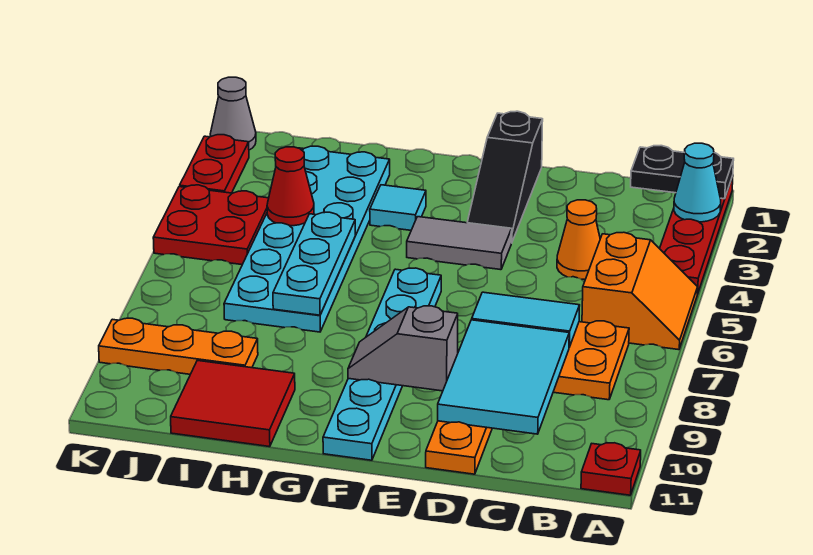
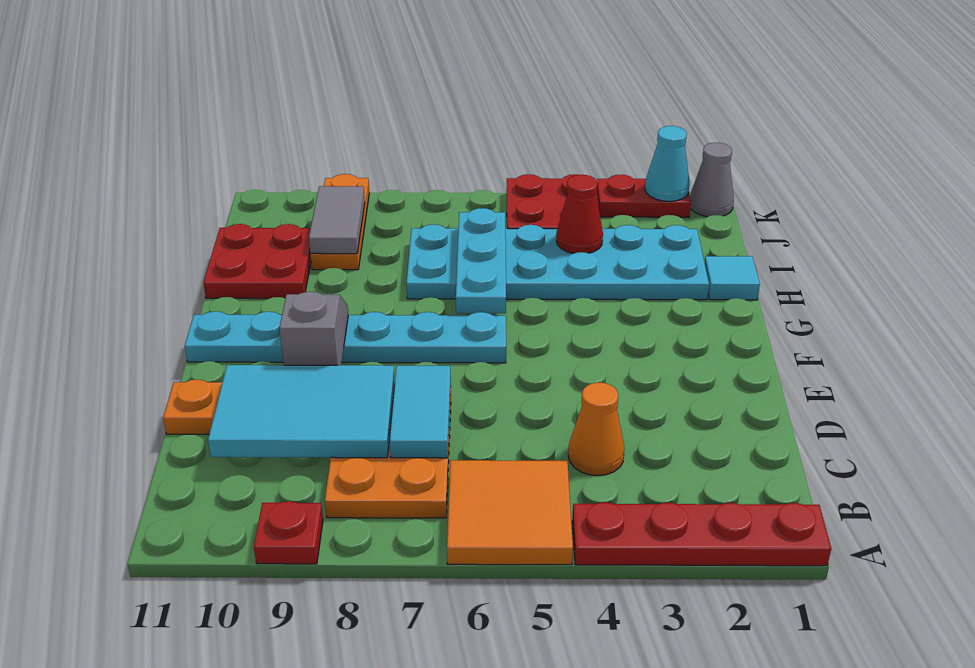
black 1x2 plate [631,146,734,199] -> none
cyan 1x1 cone [674,143,721,222] -> cyan 1x1 cone moved to [645,126,690,201]
orange 2x2 slope [582,232,698,350] -> orange 2x2 tile [447,460,573,565]
red 1x1 plate [581,443,641,495] -> red 1x1 plate moved to [254,501,323,564]
black 1x3 slope [467,111,543,243] -> none
grey 1x2 tile [407,217,512,270] -> grey 1x2 tile moved to [309,186,365,254]
cyan 1x1 tile [370,185,426,230] -> cyan 1x1 tile moved to [705,256,760,300]
cyan 1x3 plate [273,212,355,315] -> cyan 1x3 plate turned to [456,208,506,313]
red 2x2 tile [171,360,295,447] -> red 2x2 plate [203,224,311,299]

